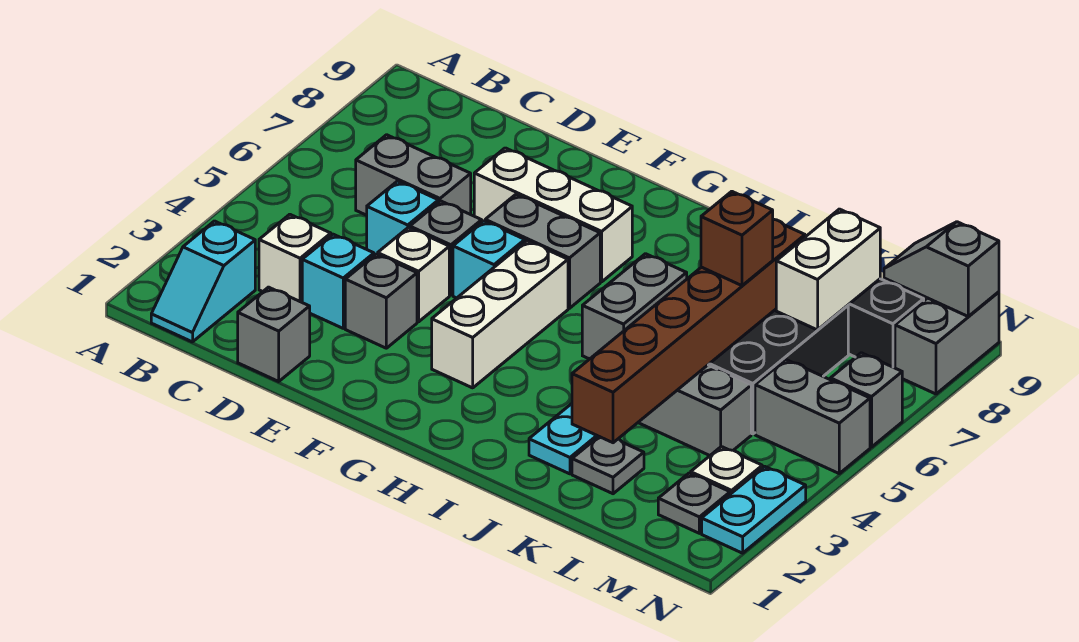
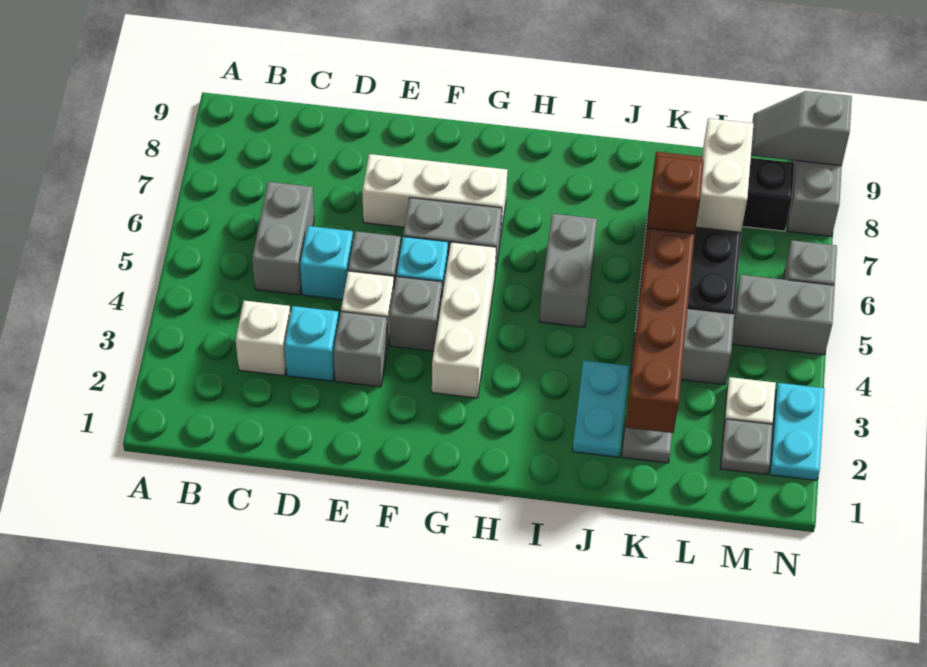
cyan 1x2 slope [151,221,255,342] -> none
grey 1x2 brick [356,135,471,215] -> grey 1x2 brick turned to [252,182,314,295]
grey 1x1 brick [238,287,310,381] -> grey 1x1 brick moved to [390,277,442,351]

